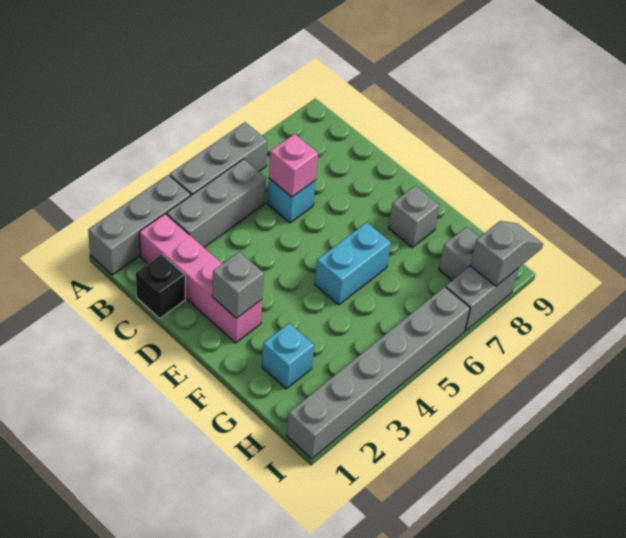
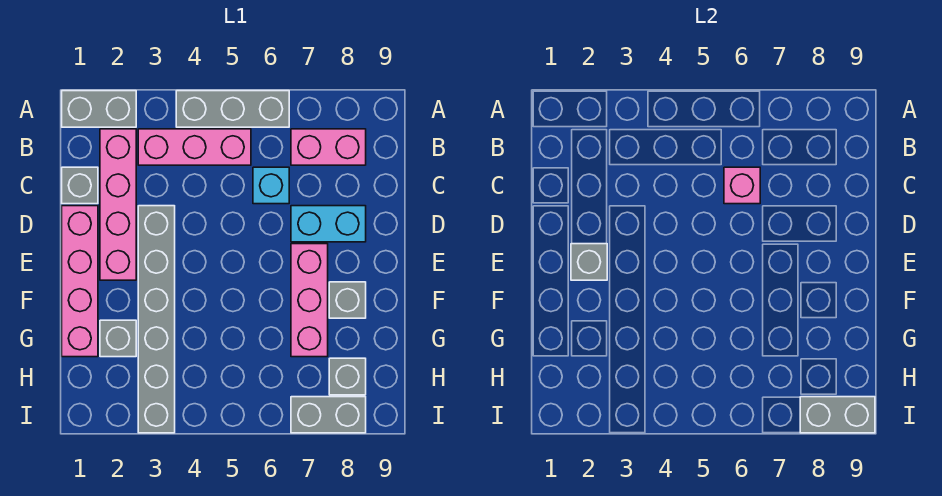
grey 1x3 brick [88,175,191,275] -> grey 1x2 brick [62,91,136,127]
grey 1x3 brick [166,159,266,247] -> pink 1x3 brick [138,129,251,165]
none -> pink 1x2 brick [291,129,366,165]
black 1x1 brick [136,254,185,318] -> grey 1x1 brick [62,167,98,204]
none -> pink 1x4 brick [62,206,98,357]
none -> pink 1x3 brick [291,244,328,357]
cyan 1x2 brick [315,222,391,305] -> cyan 1x2 brick moved to [291,206,366,242]
cyan 1x1 brick [262,323,314,389] -> grey 1x1 brick [100,320,136,357]
grey 1x6 brick [287,287,470,459] -> grey 1x6 brick turned to [138,206,175,433]
grey 1x2 slope [470,221,543,286] -> grey 1x2 brick [800,397,875,433]

